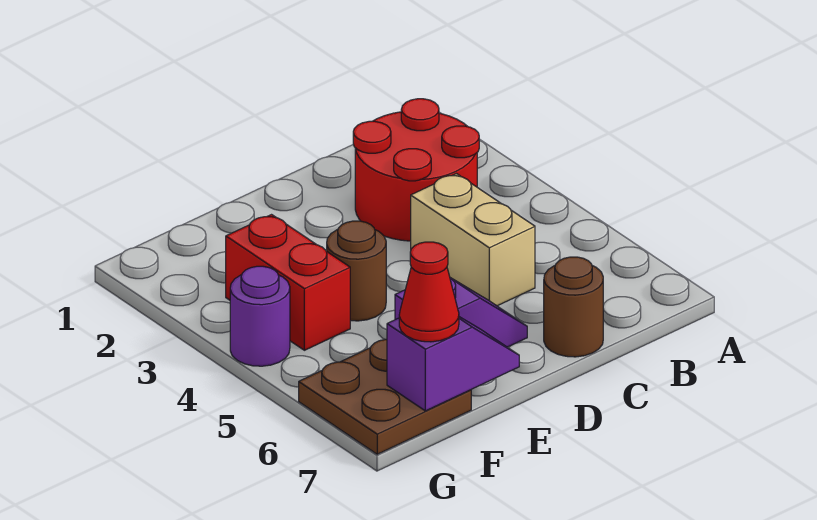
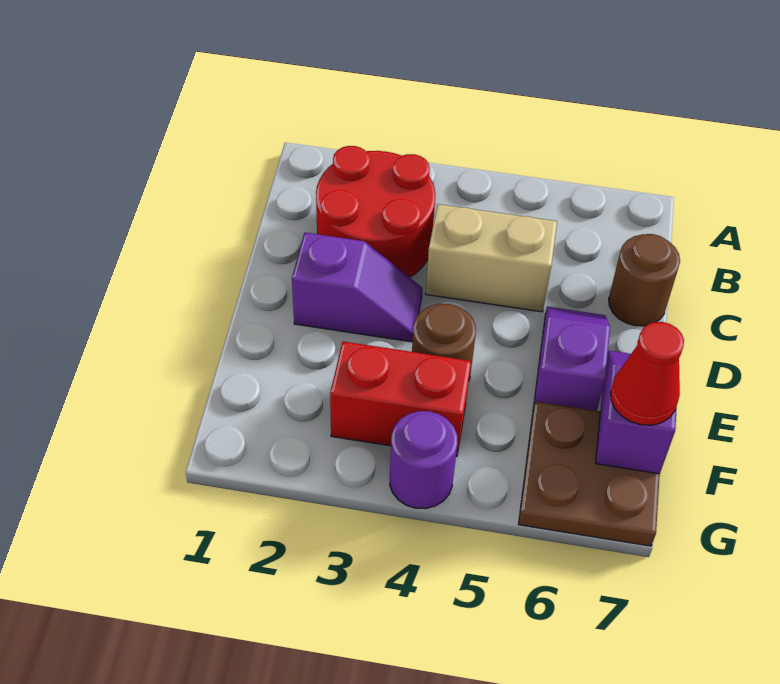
none -> purple 1x2 slope [292,233,423,342]

